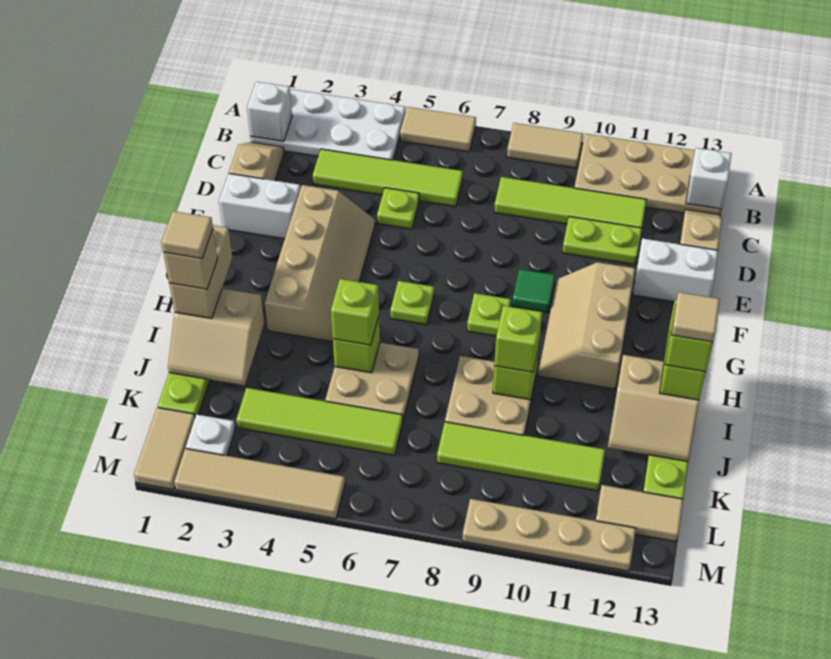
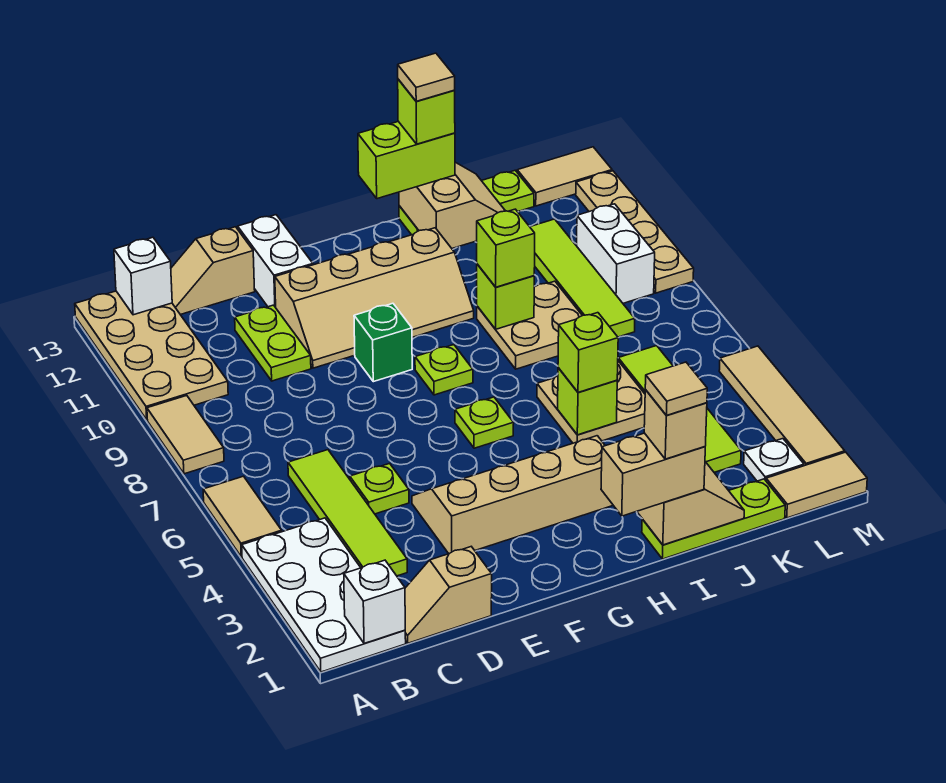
lime 1x4 tile [494,177,646,228] -> none
white 1x2 brick [219,173,300,239] -> white 1x2 brick moved to [577,204,655,303]
green 1x1 tile [512,269,555,313] -> green 1x1 brick [354,303,412,382]
tan 2x3 slope [538,262,635,389] -> tan 2x4 slope [275,228,474,368]
tan 1x2 tile [596,485,683,542] -> tan 1x2 tile turned to [517,147,612,206]

